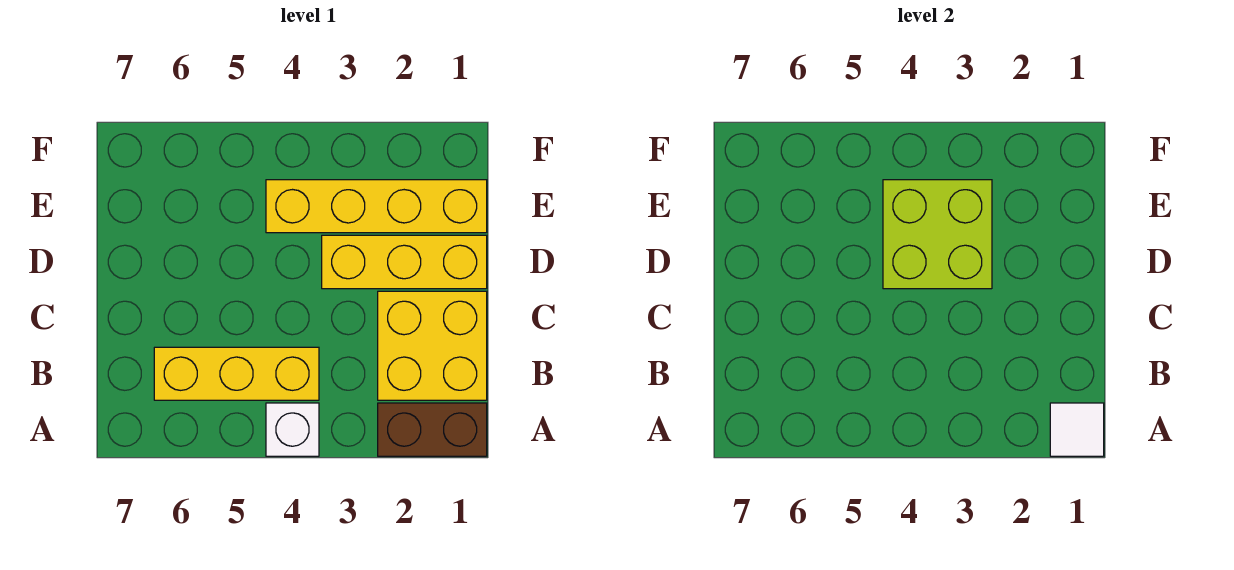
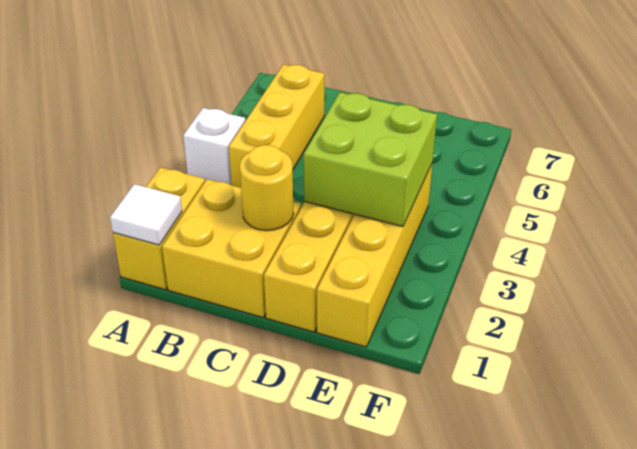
brown 1x2 brick [378,403,487,456] -> yellow 1x2 brick [113,167,205,290]
none -> yellow 1x1 round brick [240,145,294,231]

